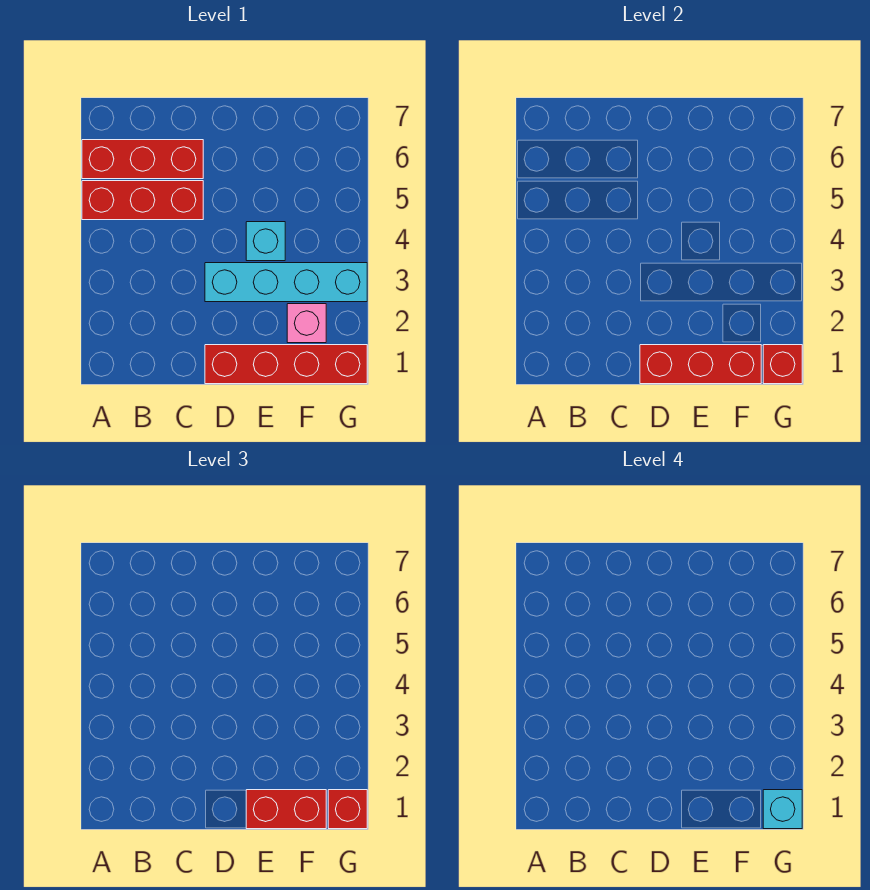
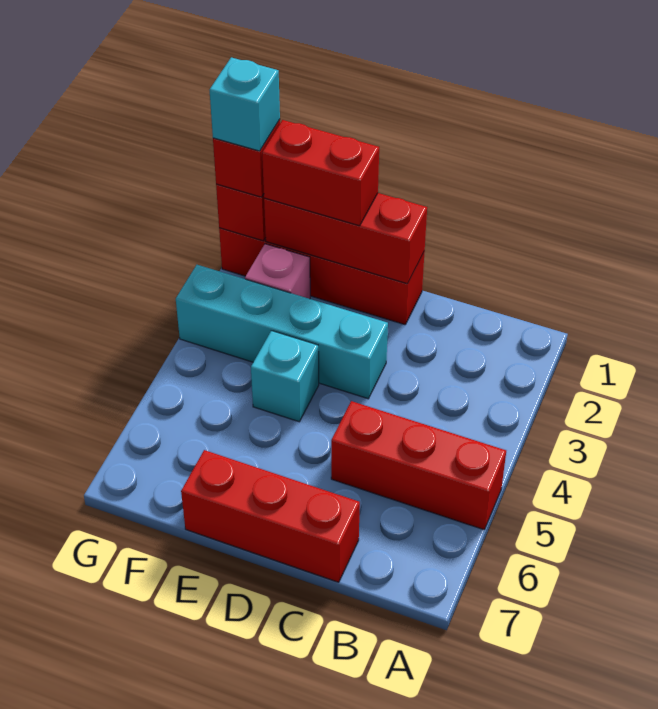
red 1x3 brick [82,140,203,179] -> red 1x3 brick moved to [181,450,360,582]

